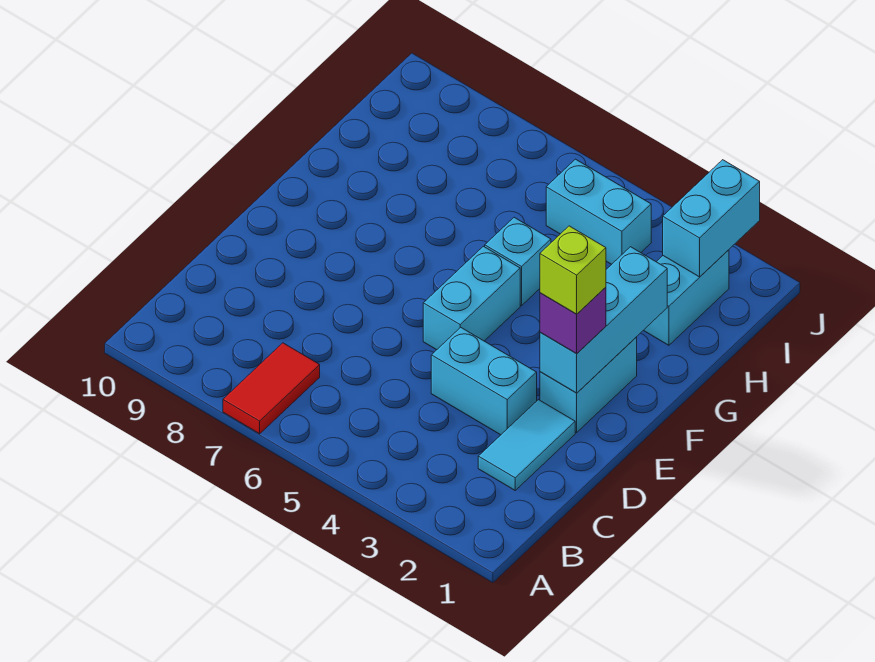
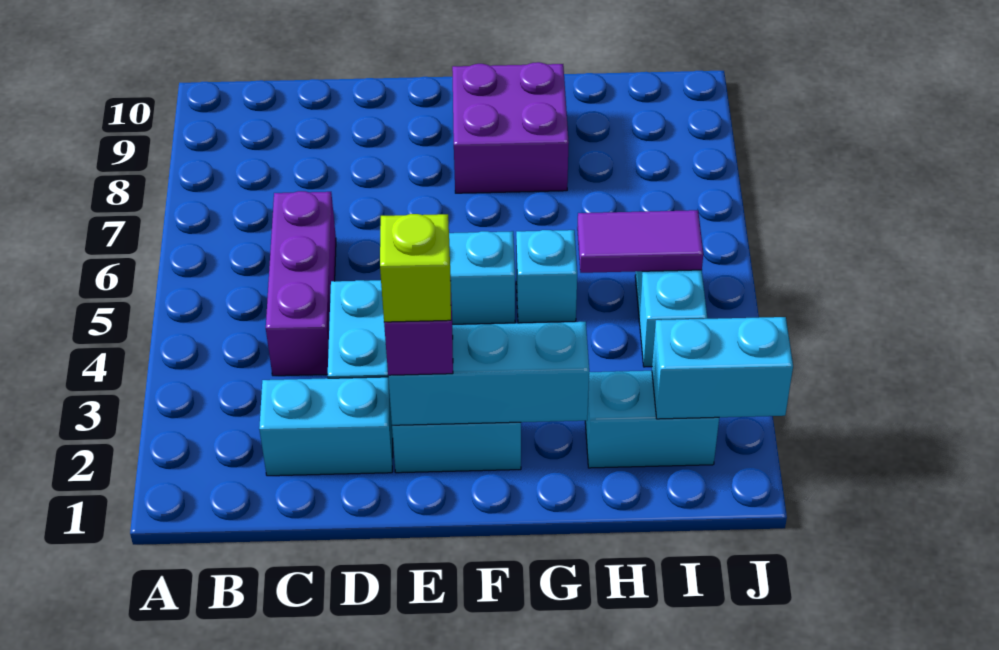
red 1x2 tile [223,343,320,434] -> none
cyan 1x2 tile [478,400,575,490] -> cyan 1x2 brick [259,377,393,476]
none -> purple 1x3 brick [266,191,336,376]
none -> purple 2x2 brick [452,62,569,193]
none -> purple 1x2 tile [577,210,703,273]

